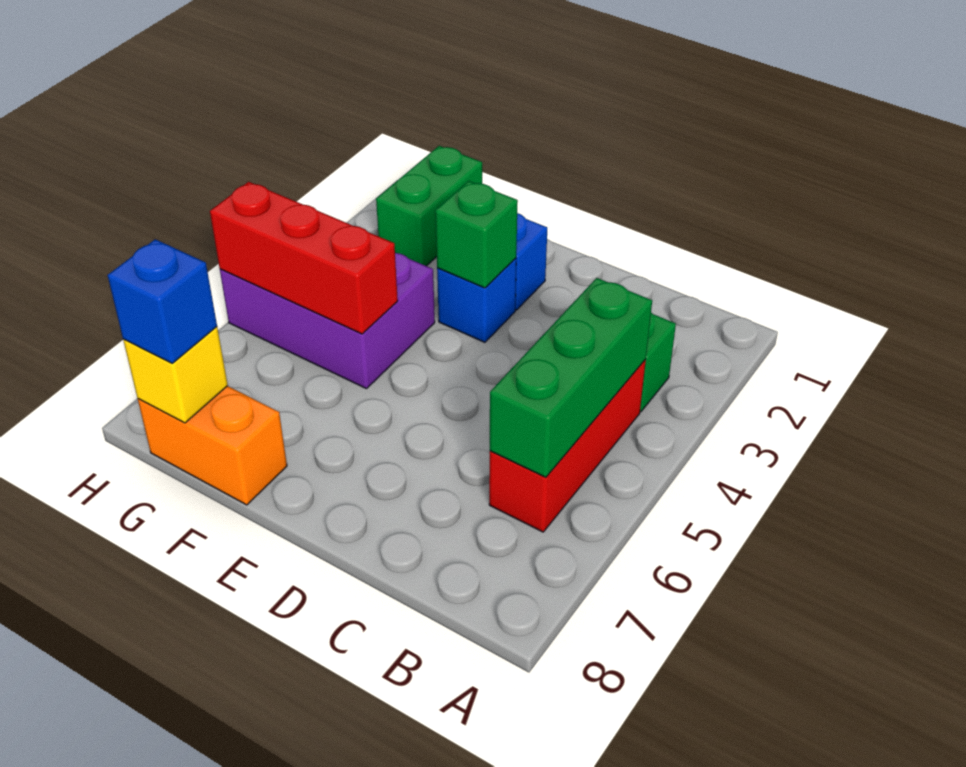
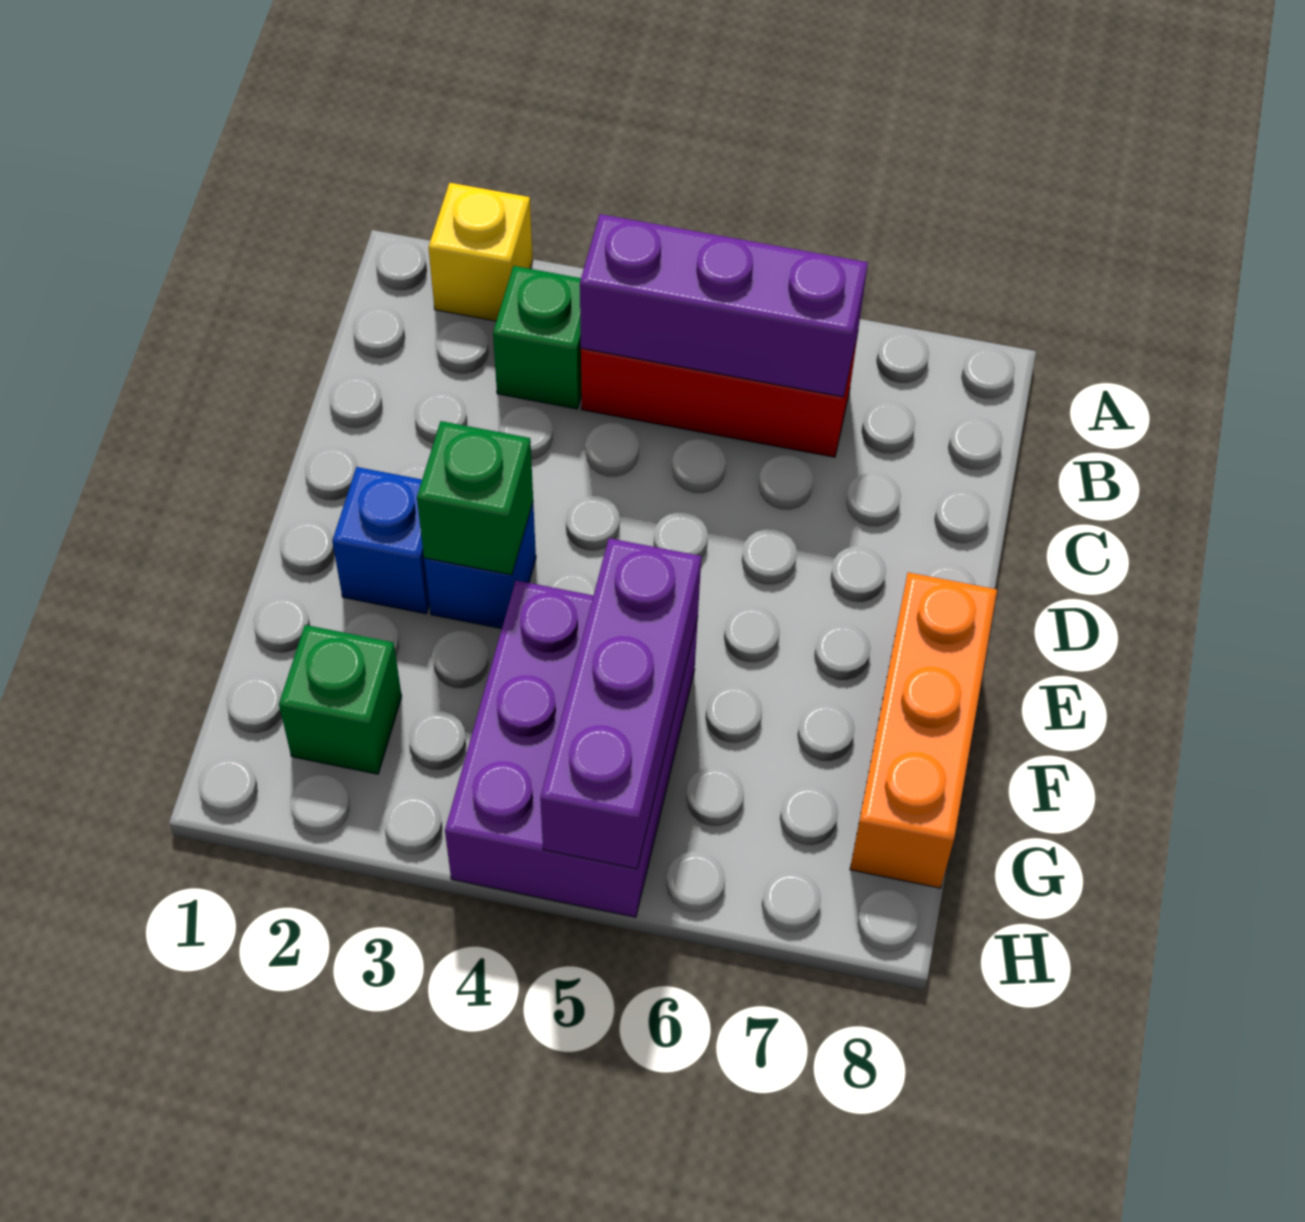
green 1x3 brick [490,278,652,477] -> purple 1x3 brick [580,214,868,397]
red 1x3 brick [210,182,398,334] -> purple 1x3 brick [540,538,701,869]
orange 1x2 brick [138,386,287,505] -> orange 1x3 brick [850,572,997,888]
green 1x2 brick [376,146,482,266] -> green 1x1 brick [279,625,402,774]
yellow 1x1 brick [123,327,228,423] -> yellow 1x1 brick moved to [429,183,533,321]
blue 1x1 brick [108,239,217,363] -> none

